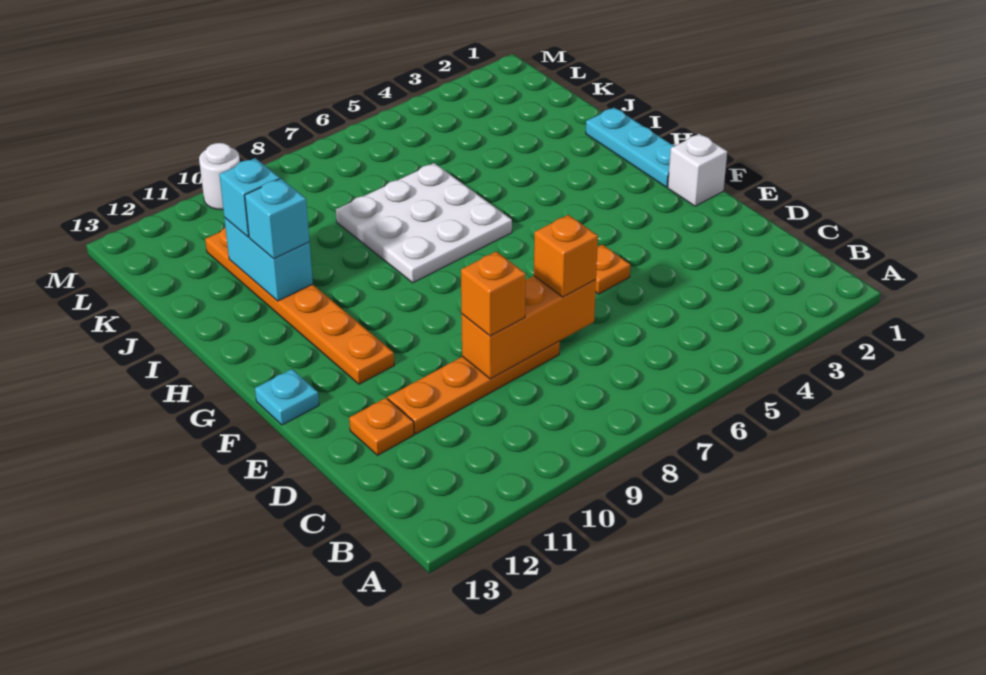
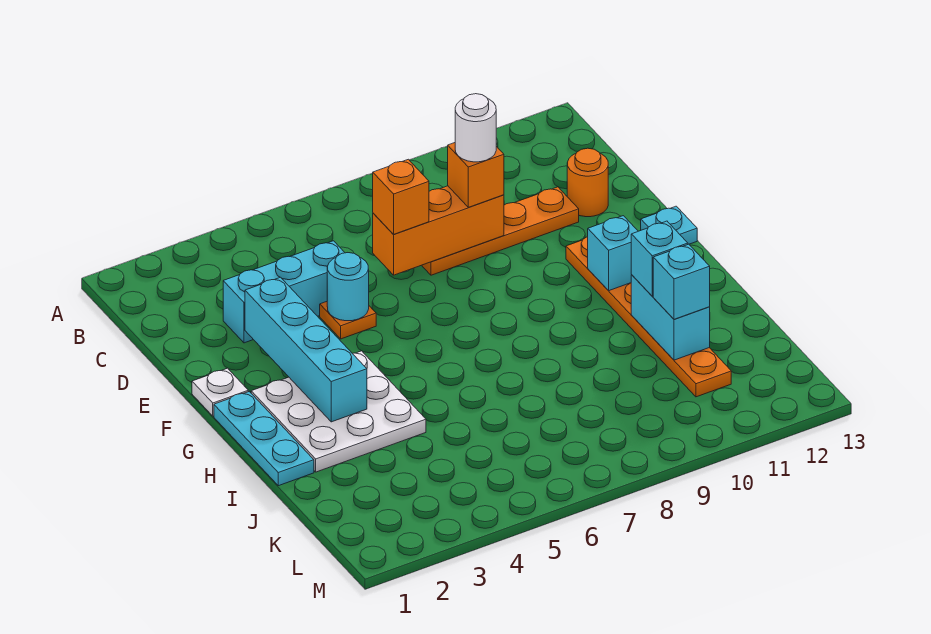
none -> cyan 1x3 brick [223,241,345,343]
orange 1x1 plate [349,398,414,455] -> orange 1x1 round brick [567,148,608,217]
none -> cyan 1x4 brick [245,277,367,422]
none -> cyan 1x1 round brick [327,253,369,321]
white 1x1 brick [668,134,727,206] -> white 1x1 plate [192,368,248,416]
none -> cyan 1x1 brick [588,216,638,291]
white 3x3 plate [336,163,512,283] -> white 3x3 plate moved to [251,351,426,472]
white 1x1 round brick [199,143,240,210] -> white 1x1 round brick moved to [455,94,496,162]

